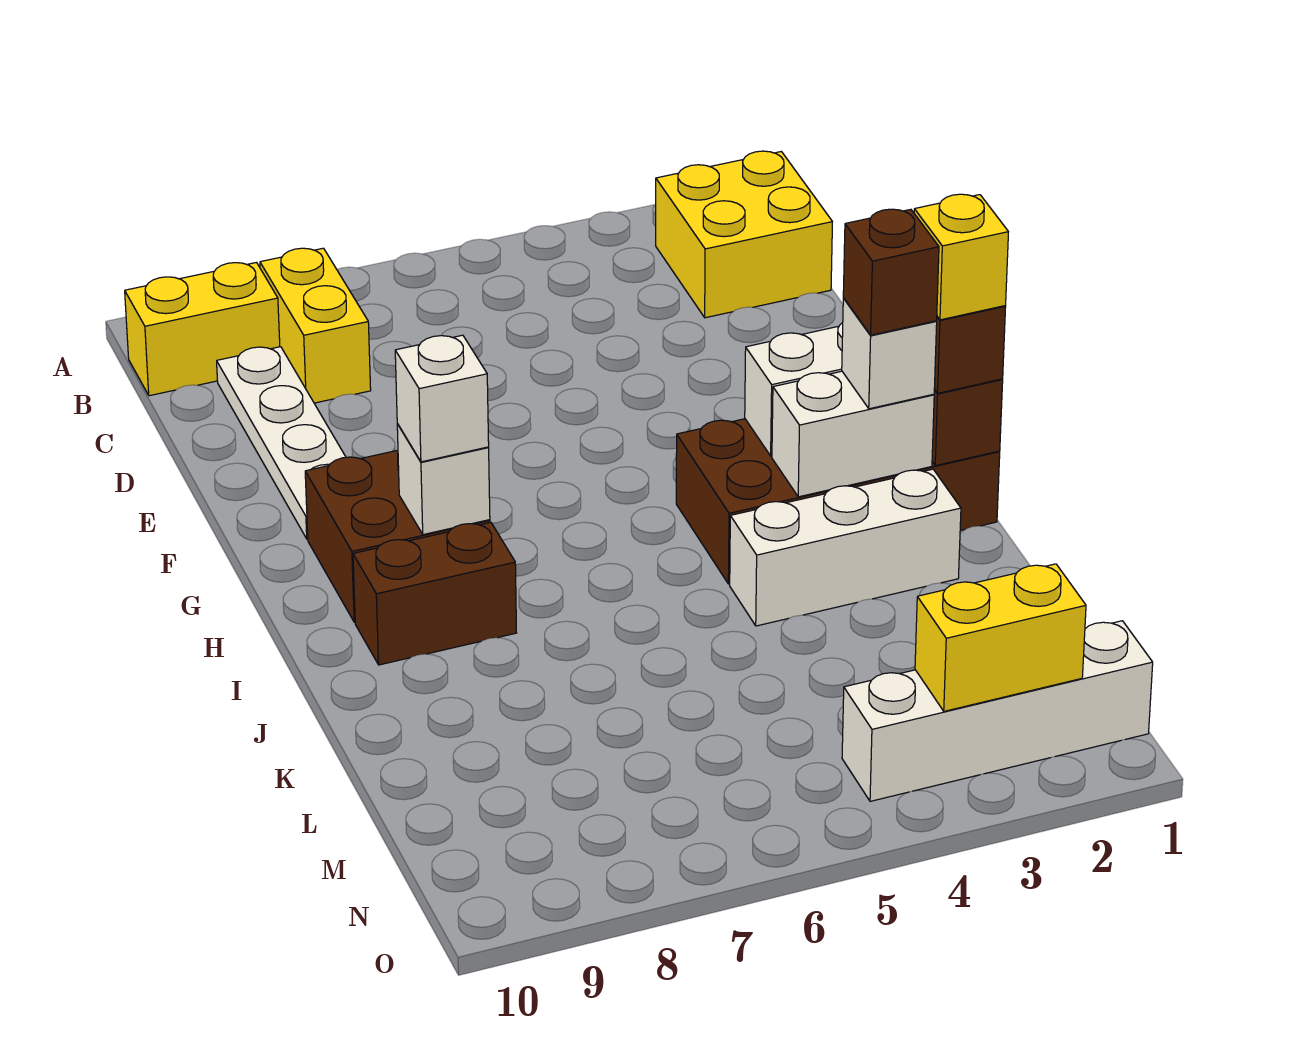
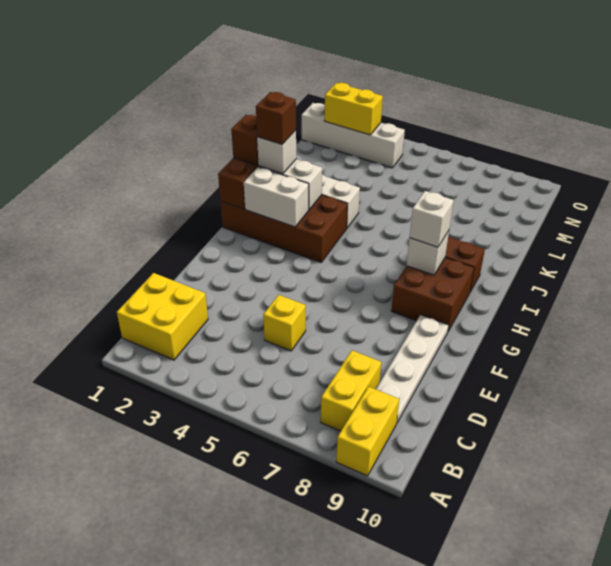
yellow 1x2 brick [125,263,280,396] -> yellow 1x2 brick turned to [336,387,399,476]
yellow 1x1 brick [914,194,1008,320] -> yellow 1x1 brick moved to [263,295,306,351]

